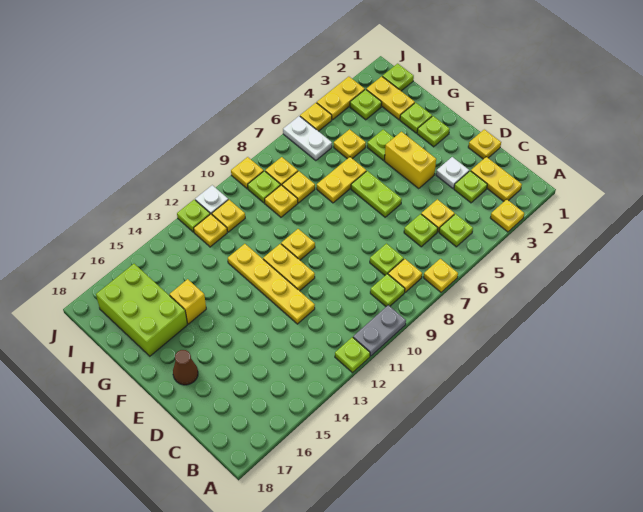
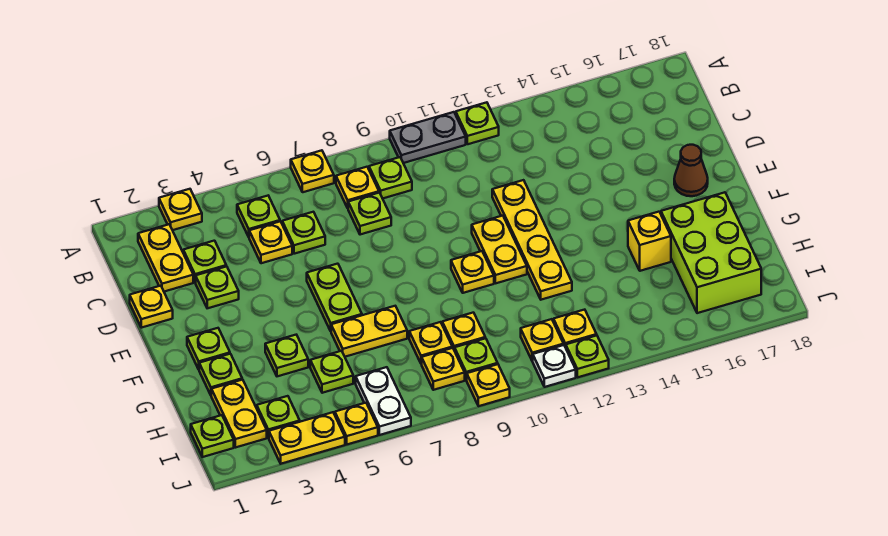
white 1x1 plate [436,157,469,188] -> lime 1x1 plate [196,266,239,308]
yellow 1x2 brick [385,132,436,188] -> none
yellow 1x1 plate [334,129,366,159] -> lime 1x1 plate [310,351,353,393]

